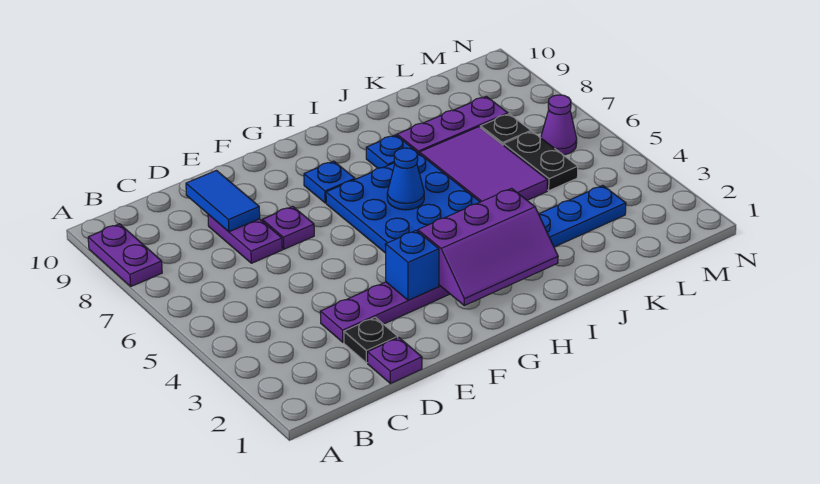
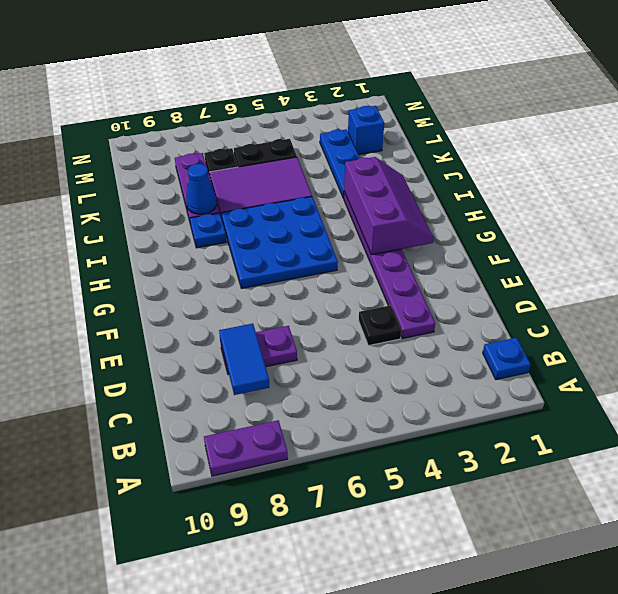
purple 1x1 plate [368,338,422,384] -> none
black 1x1 plate [344,317,398,363] -> black 1x1 plate moved to [358,305,401,346]
blue 1x2 tile [186,171,260,232] -> blue 1x2 tile turned to [219,324,269,395]
purple 1x1 plate [262,206,314,249] -> none
blue 1x1 brick [385,230,439,300] -> blue 1x1 brick moved to [348,106,384,155]
blue 1x1 plate [304,161,355,203] -> blue 1x1 plate moved to [483,338,531,380]
blue 1x1 cone [387,148,424,210] -> blue 1x1 cone moved to [186,164,217,214]
purple 1x1 cone [541,95,577,155] -> none

